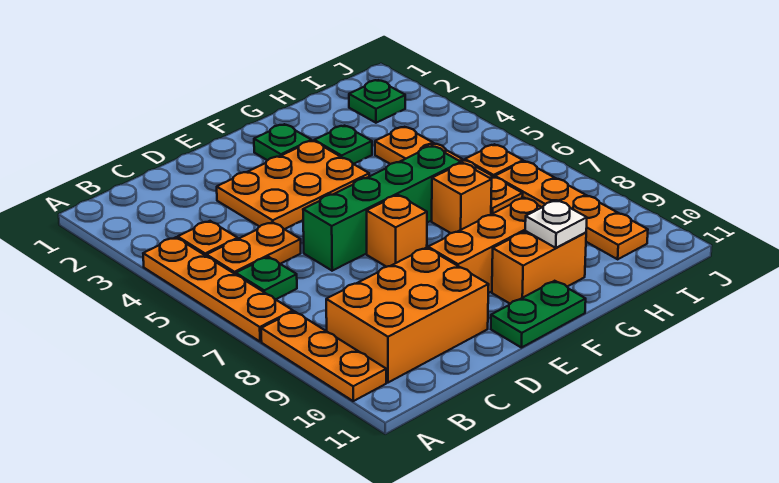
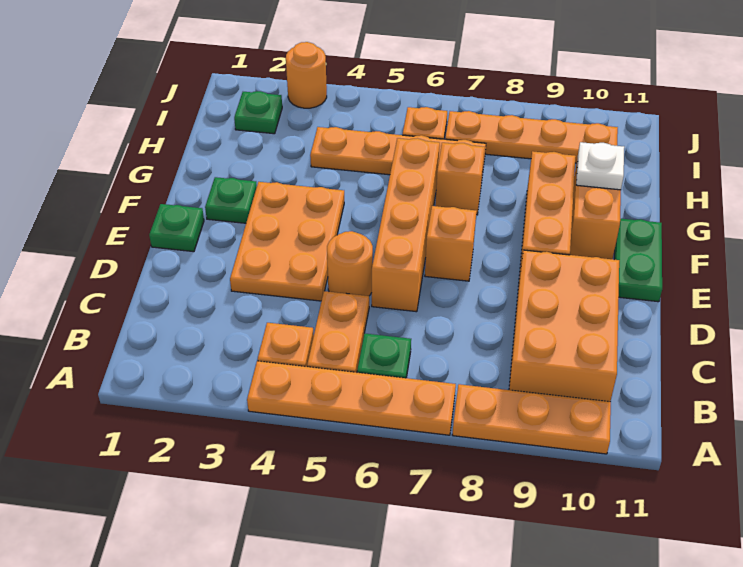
none -> orange 1x1 round brick [327,231,373,296]
green 1x4 brick [303,146,461,271] -> orange 1x4 brick [372,138,440,312]
green 1x1 plate [314,126,372,164] -> green 1x1 plate moved to [149,204,204,252]
none -> orange 1x1 round brick [286,42,327,108]

